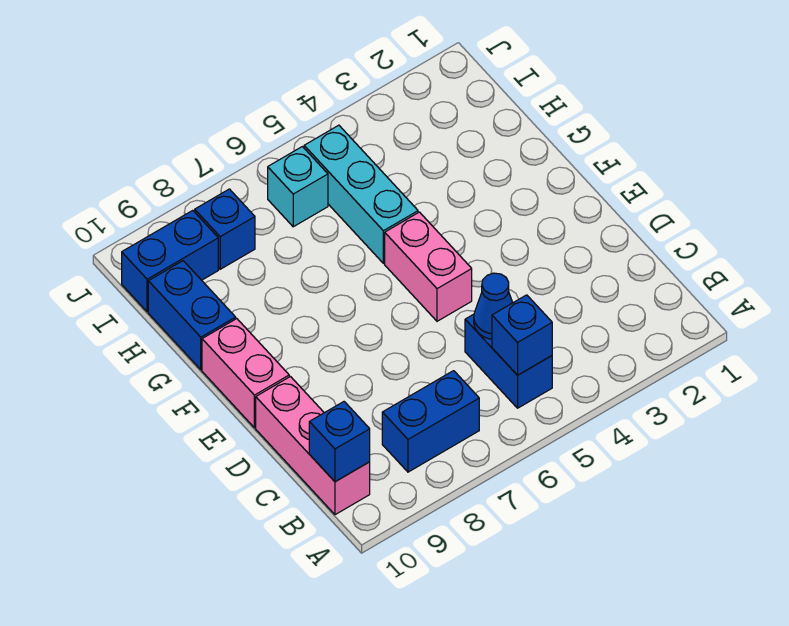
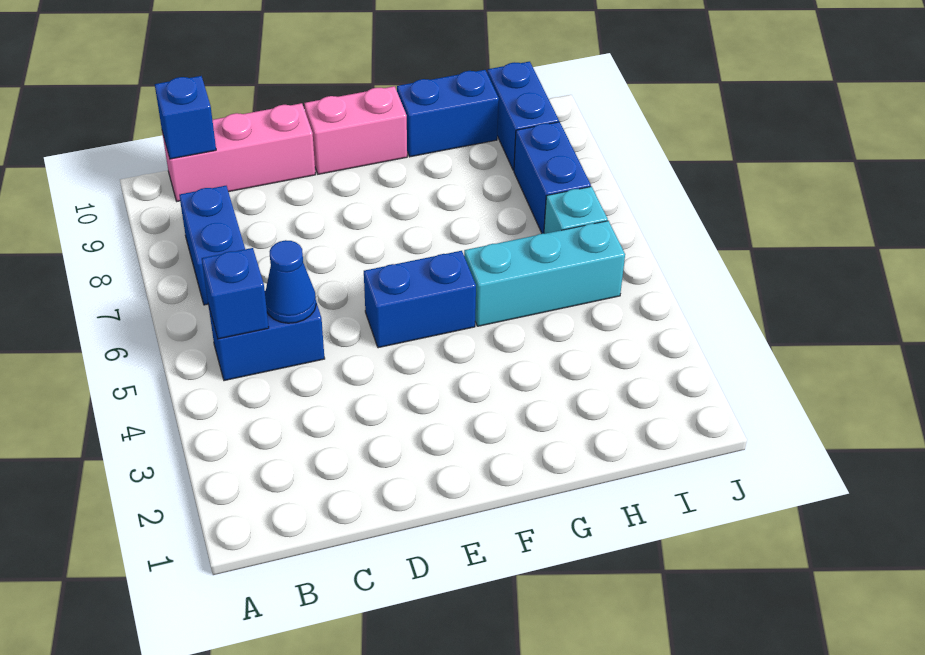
pink 1x2 brick [385,212,472,321] -> blue 1x2 brick [364,251,476,348]
blue 1x1 brick [195,189,255,269] -> blue 1x2 brick [514,122,591,234]

